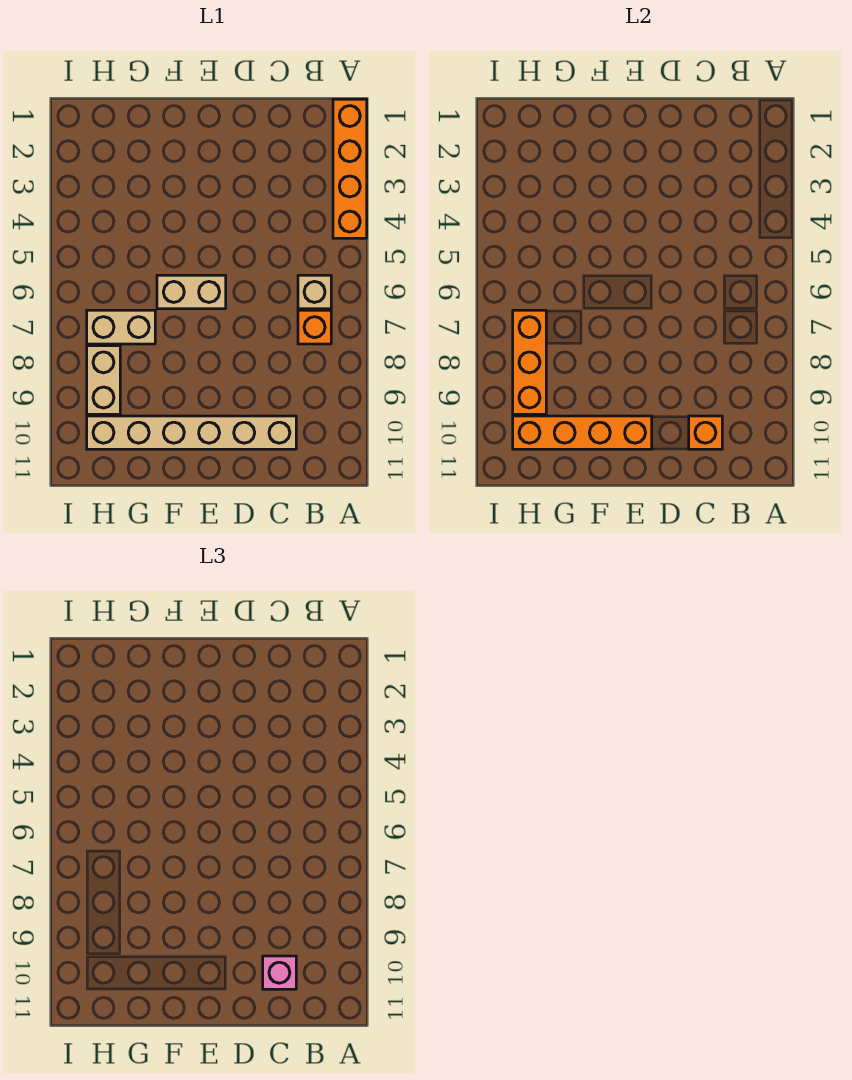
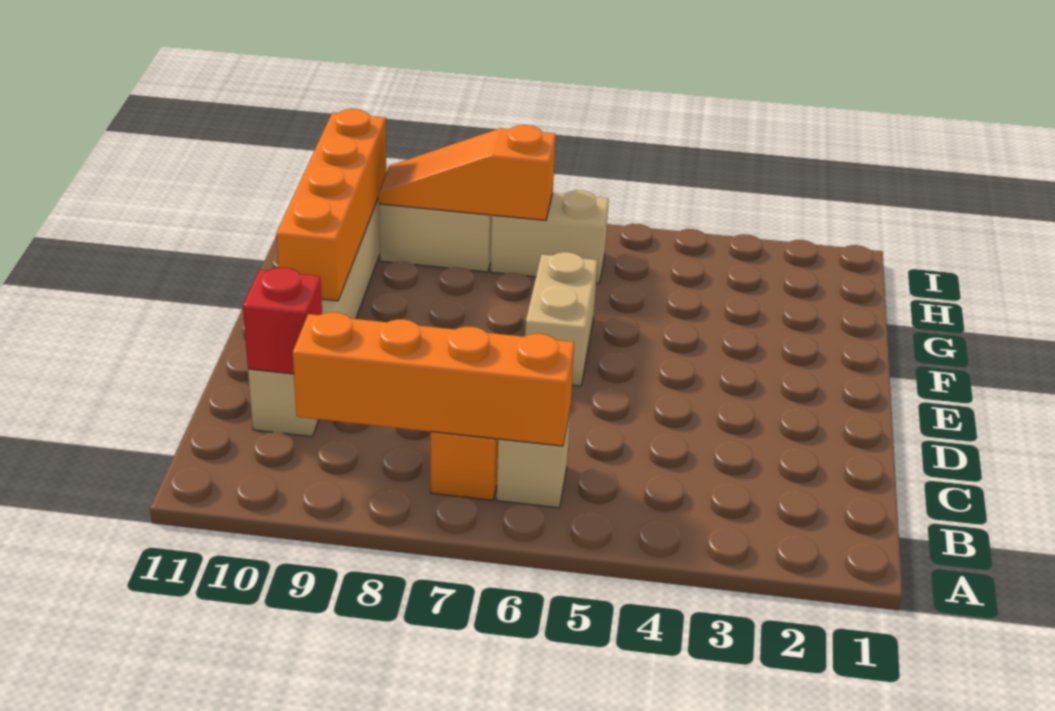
orange 1x4 brick [333,99,367,238] -> orange 1x4 brick moved to [293,312,574,446]
orange 1x1 brick [689,416,722,449] -> red 1x1 brick [243,268,322,374]
pink 1x1 brick [263,956,296,989] -> none
tan 1x2 brick [87,310,155,344] -> tan 1x2 brick turned to [491,190,609,283]
orange 1x3 brick [513,310,546,414] -> orange 1x3 slope [378,125,556,220]

